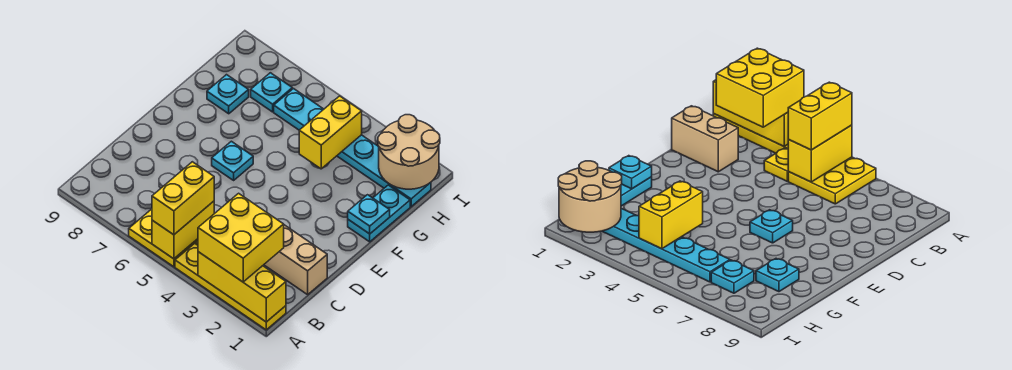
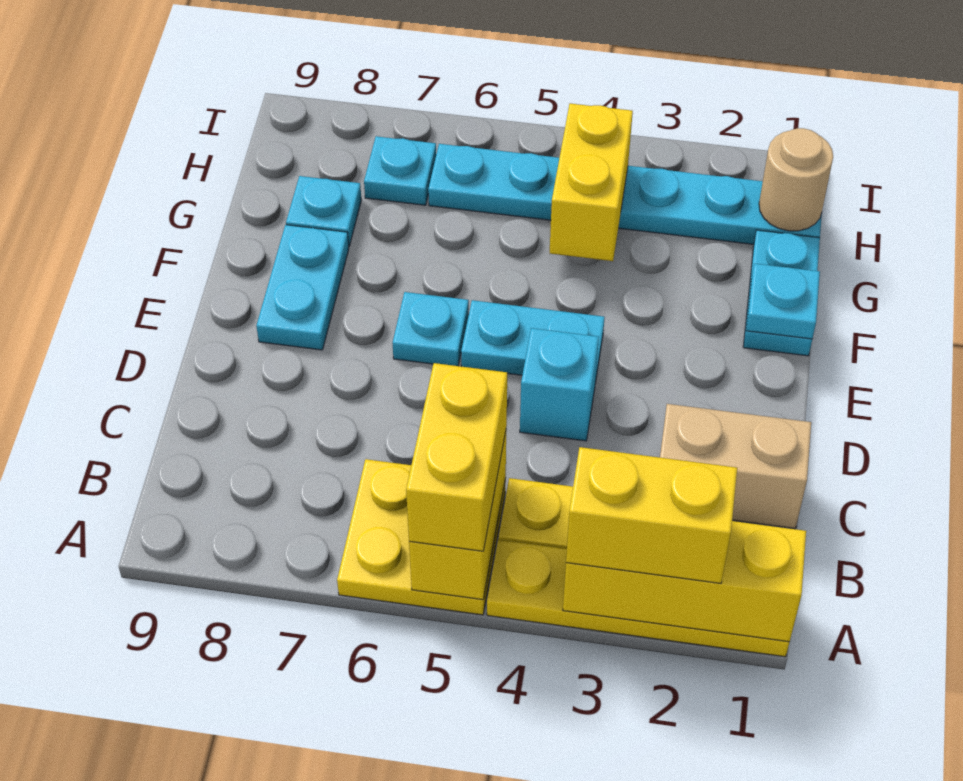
yellow 2x2 brick [198,193,284,282] -> yellow 1x2 brick [566,447,737,583]
none -> cyan 1x1 brick [520,328,599,441]
none -> cyan 1x2 plate [461,300,605,382]
none -> cyan 1x2 plate [256,225,349,350]
tan 2x2 round brick [378,115,440,189] -> tan 1x1 round brick [759,128,833,231]

